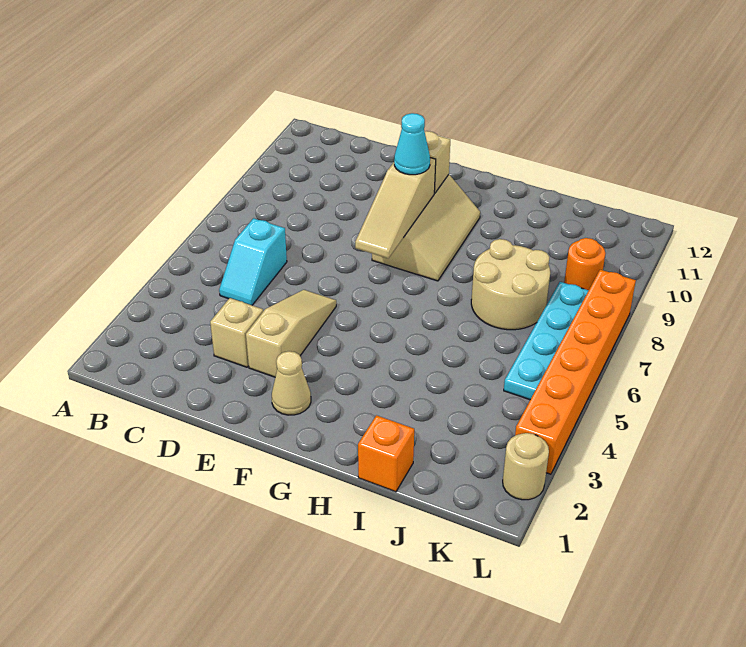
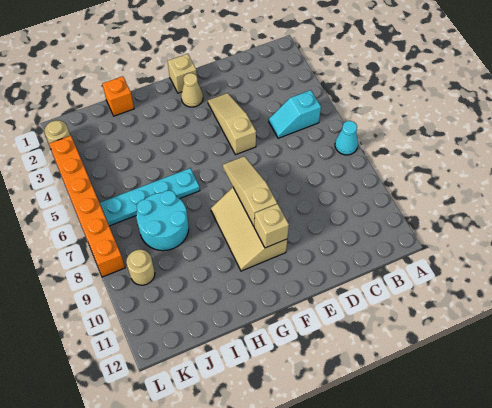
cyan 1x2 slope [219,218,287,305] -> cyan 1x2 slope turned to [269,90,321,138]
tan 1x1 brick [210,298,263,367] -> tan 1x1 brick moved to [168,54,197,93]
tan 1x3 slope [246,290,336,377] -> tan 1x3 slope turned to [208,93,256,155]
cyan 1x1 cone [394,113,430,175] -> cyan 1x1 cone moved to [335,121,358,155]
tan 2x2 round brick [471,239,550,330] -> cyan 2x2 round brick [136,190,189,251]
cyan 1x4 plate [504,282,589,400] -> cyan 1x4 plate turned to [100,168,200,226]
orange 1x1 round brick [564,238,605,290] -> tan 1x1 round brick [126,250,155,285]

